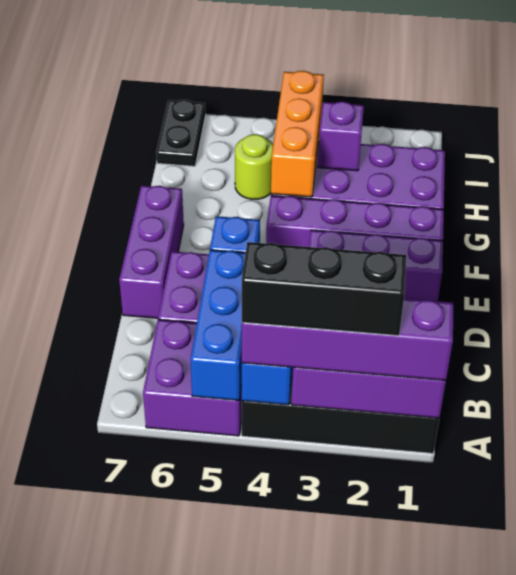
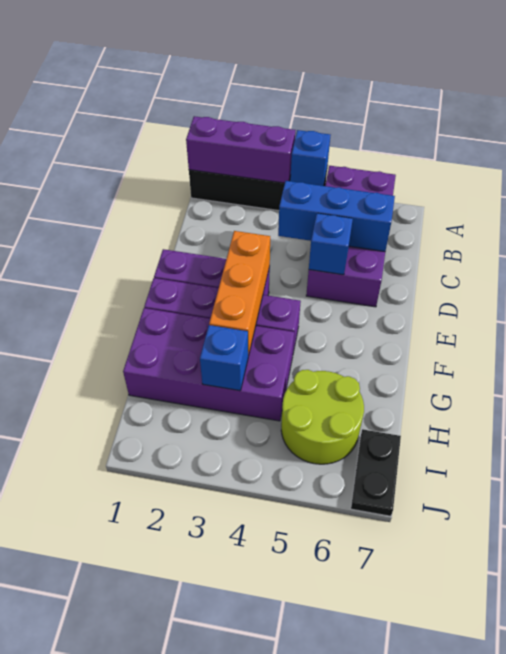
purple 1x4 brick [242,299,454,380] -> none
black 1x3 brick [242,242,406,336] -> none
blue 1x3 brick [191,250,246,400] -> blue 1x3 brick turned to [278,181,395,252]
purple 1x3 brick [119,186,184,318] -> none
orange 1x3 brick [271,71,324,197] -> orange 1x3 brick moved to [209,231,270,356]
purple 1x1 brick [318,101,364,171] -> blue 1x1 brick [200,325,248,391]
lime 1x1 round brick [235,134,273,199] -> lime 2x2 round brick [281,370,364,464]

